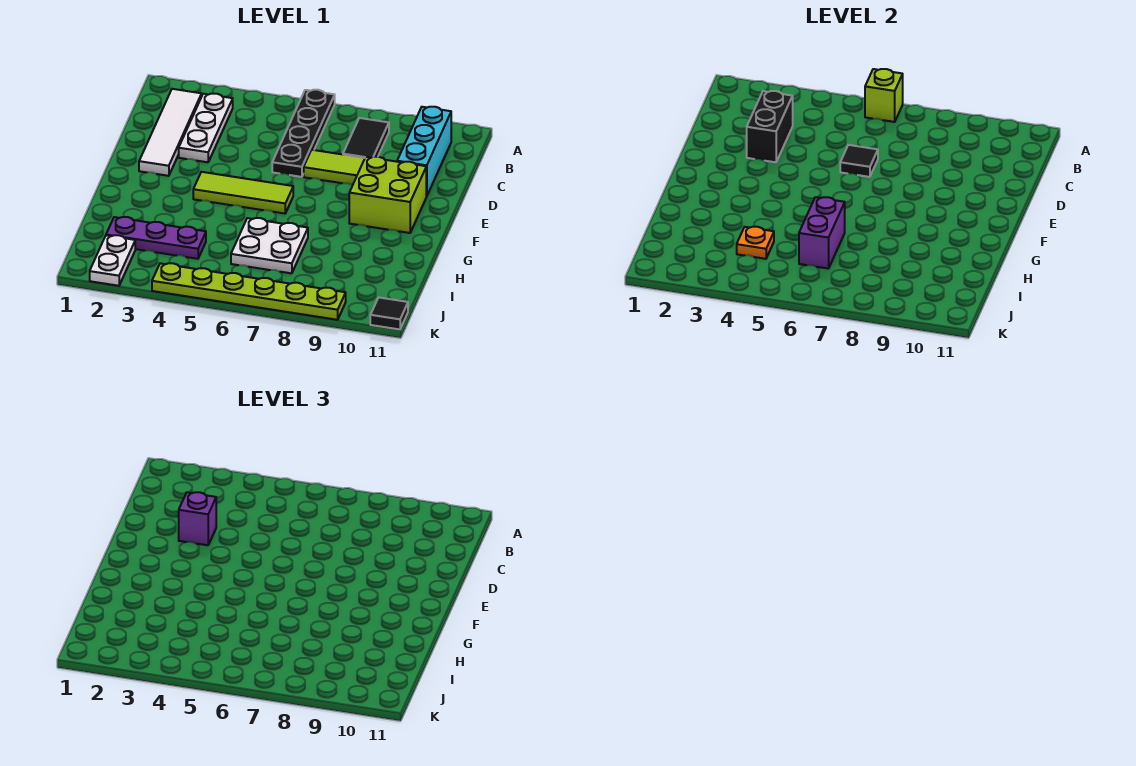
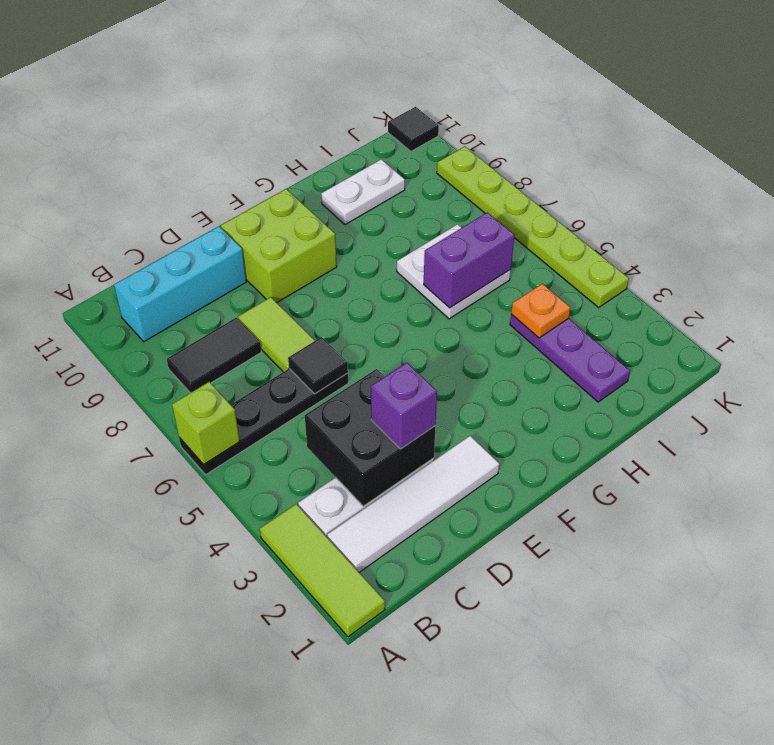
black 1x2 brick [747,91,793,162] -> black 2x2 brick [305,369,435,506]
lime 1x3 tile [193,172,293,214] -> lime 1x3 tile moved to [260,504,385,637]
white 1x2 plate [90,235,135,286] -> white 1x2 plate moved to [321,160,405,225]

